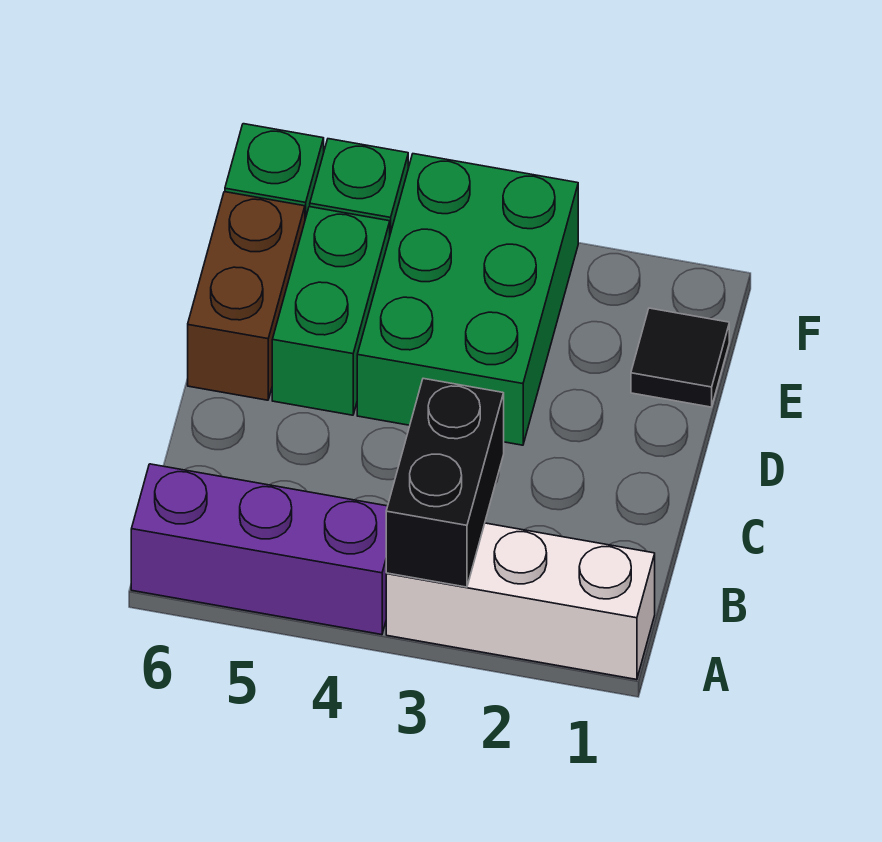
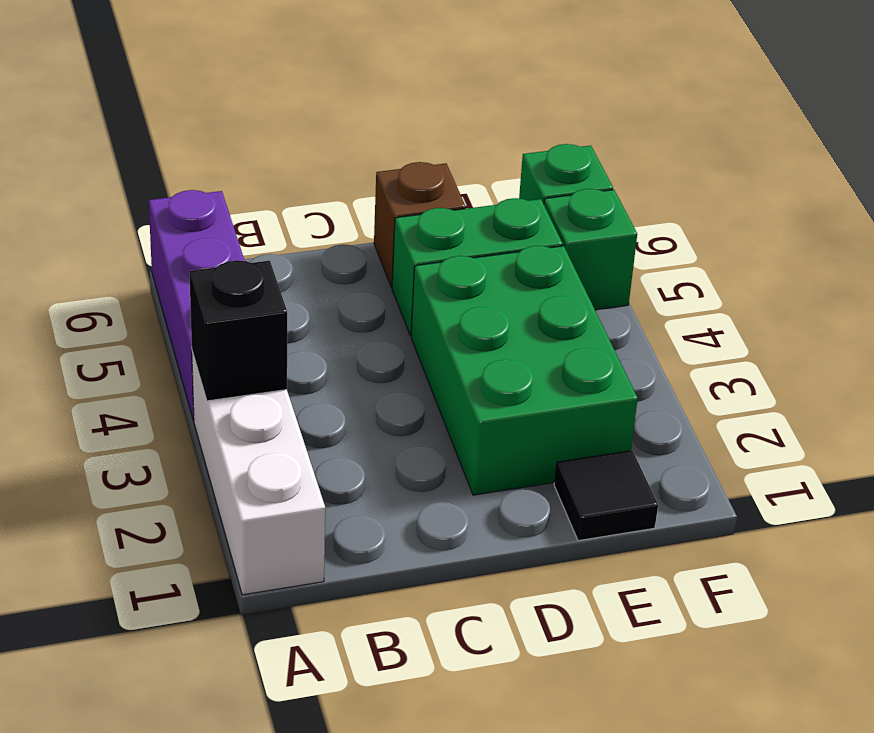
black 1x2 brick [386,378,504,587] -> black 1x1 brick [189,260,287,401]
green 2x3 brick [357,154,578,445] -> green 2x3 brick turned to [411,246,638,495]
brown 1x2 brick [188,192,305,400] -> brown 1x1 brick [374,162,466,287]

